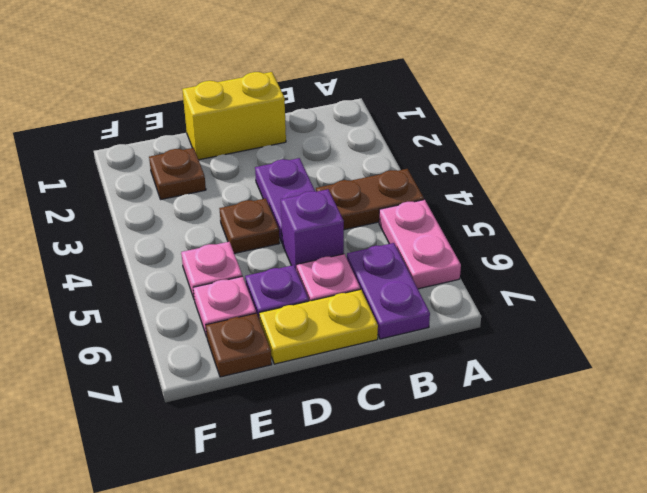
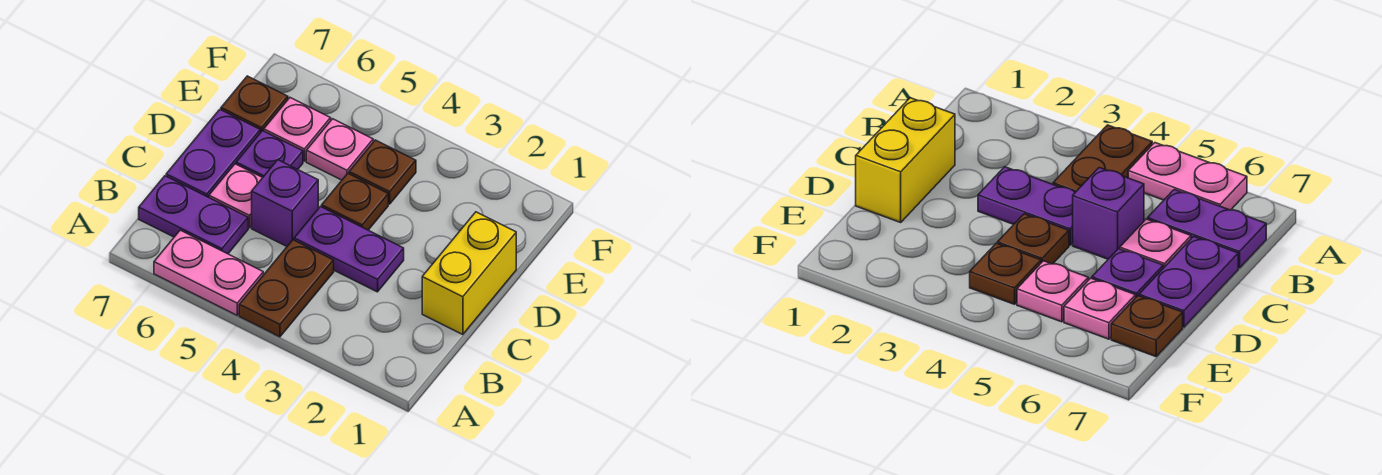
yellow 1x2 plate [259,289,378,364] -> purple 1x2 plate [166,110,260,197]
brown 1x1 plate [149,148,206,199] -> brown 1x1 plate moved to [349,140,416,204]

